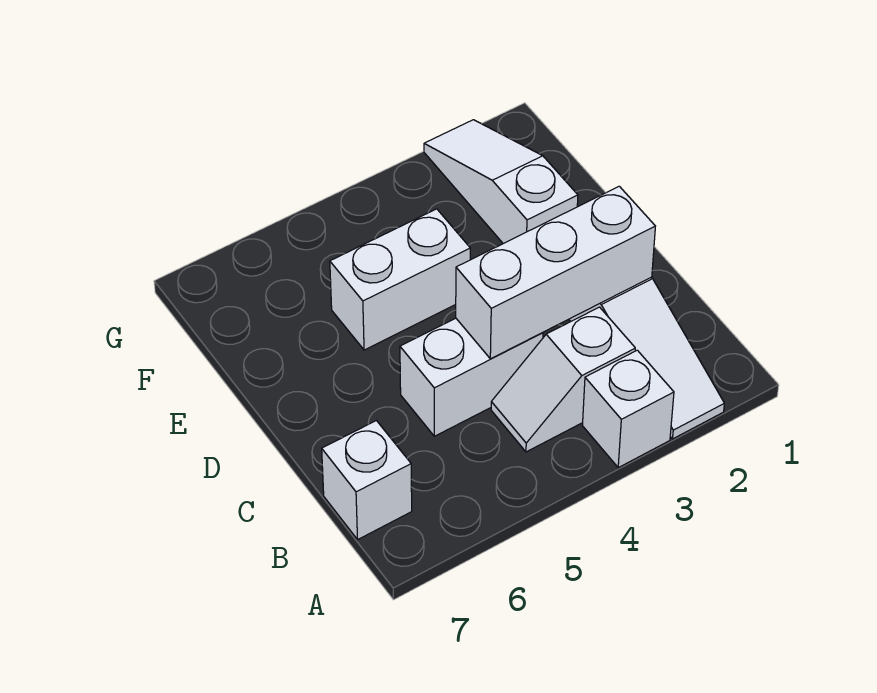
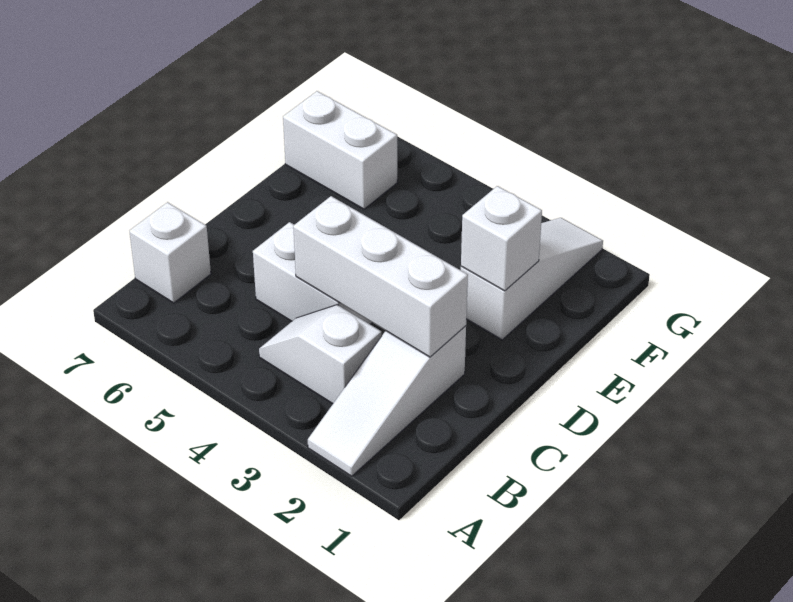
white 1x1 brick [582,350,674,468] -> white 1x1 brick moved to [461,186,542,291]
white 1x2 brick [330,209,470,350] -> white 1x2 brick moved to [283,91,397,209]

